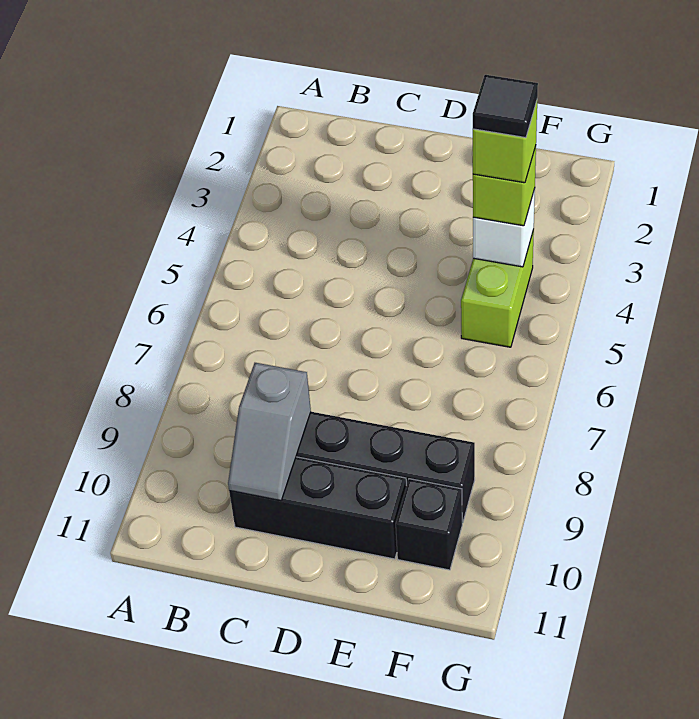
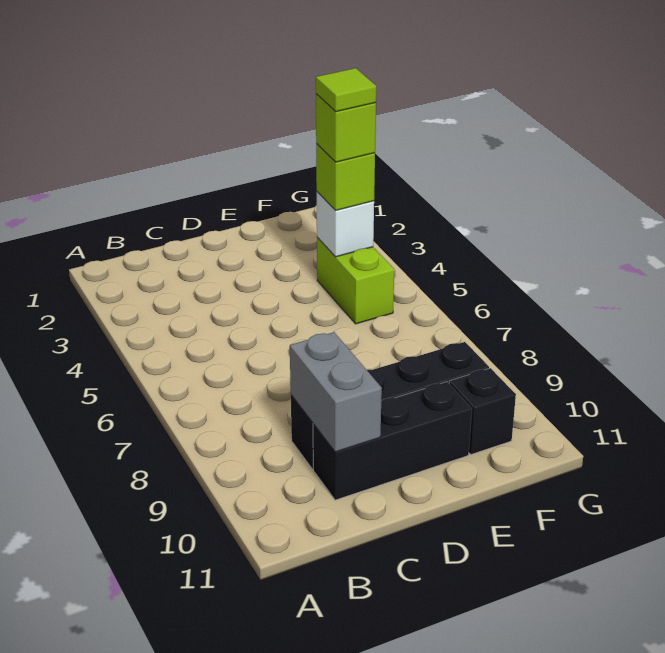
grey 1x2 slope [228,363,311,501] -> grey 1x2 brick [290,332,382,452]
black 1x1 tile [473,75,538,138] -> lime 1x1 tile [316,68,376,112]

